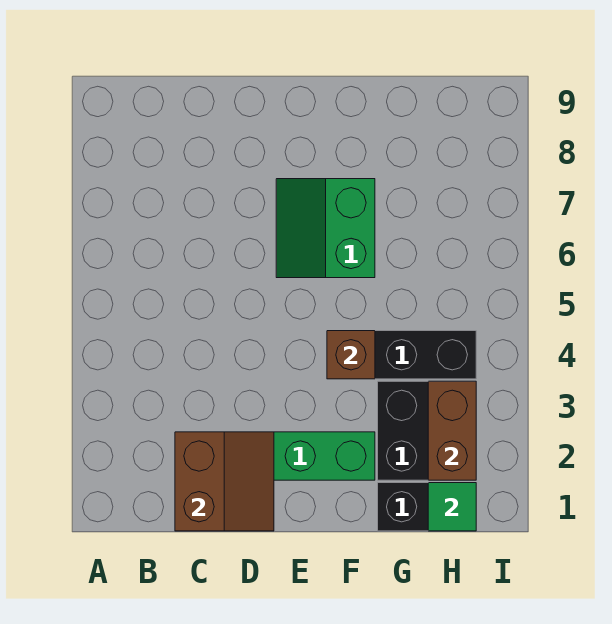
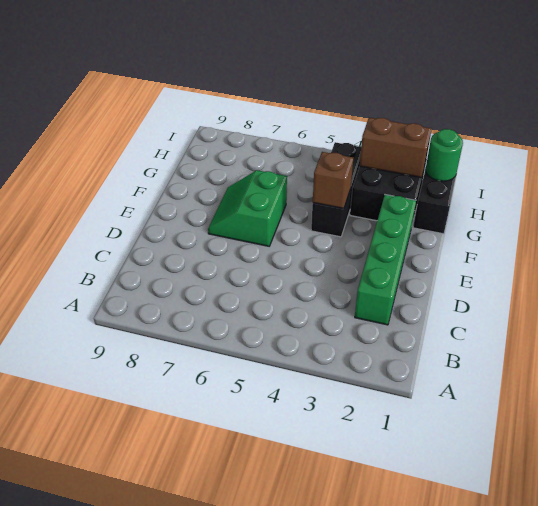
brown 2x2 slope [175,432,274,531] -> none
green 2x2 slope [276,179,375,278] -> green 2x2 slope turned to [208,170,287,246]
green 1x1 tile [428,483,476,531] -> green 1x1 round brick [426,129,463,181]

